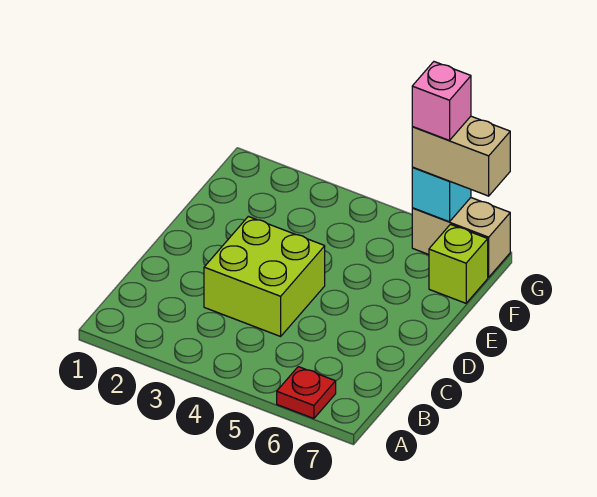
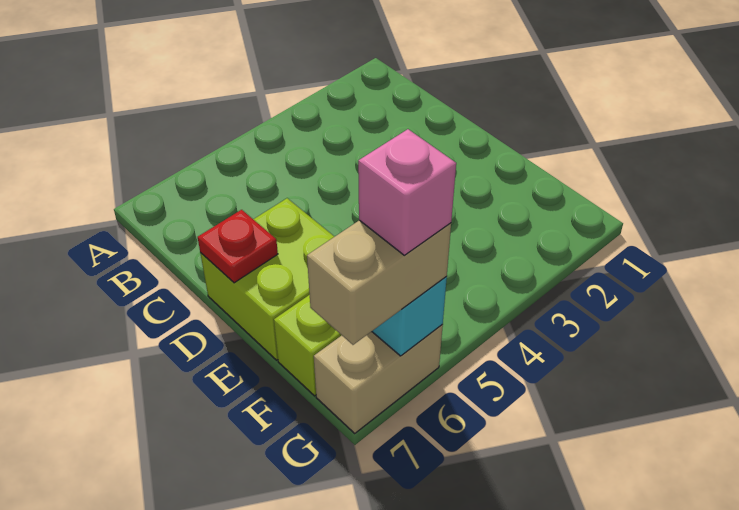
red 1x1 plate [277,367,336,419] -> red 1x1 plate moved to [198,210,278,283]
lime 2x2 brick [204,216,325,336] -> lime 2x2 brick moved to [200,198,334,360]

